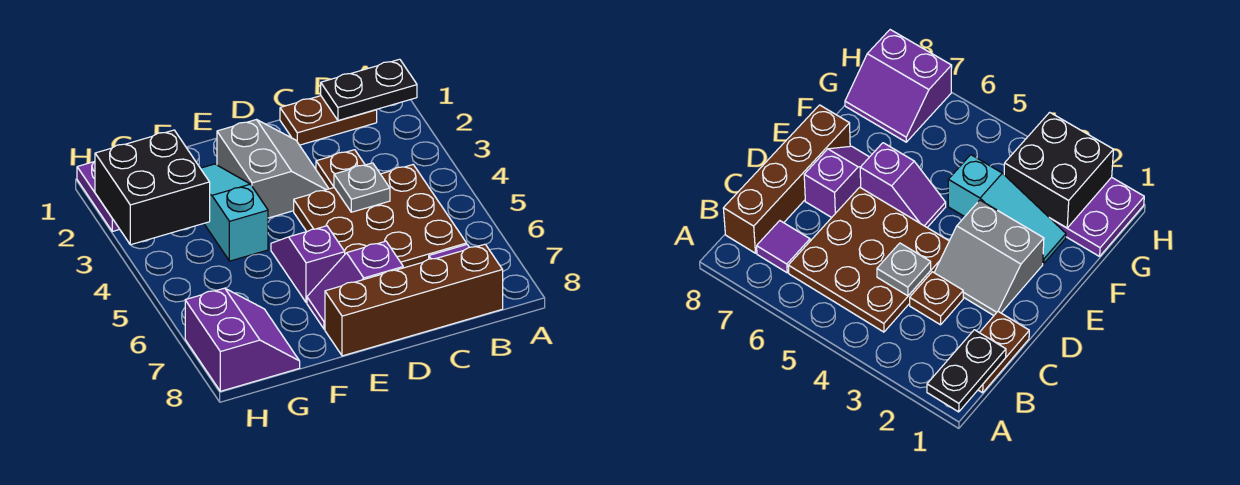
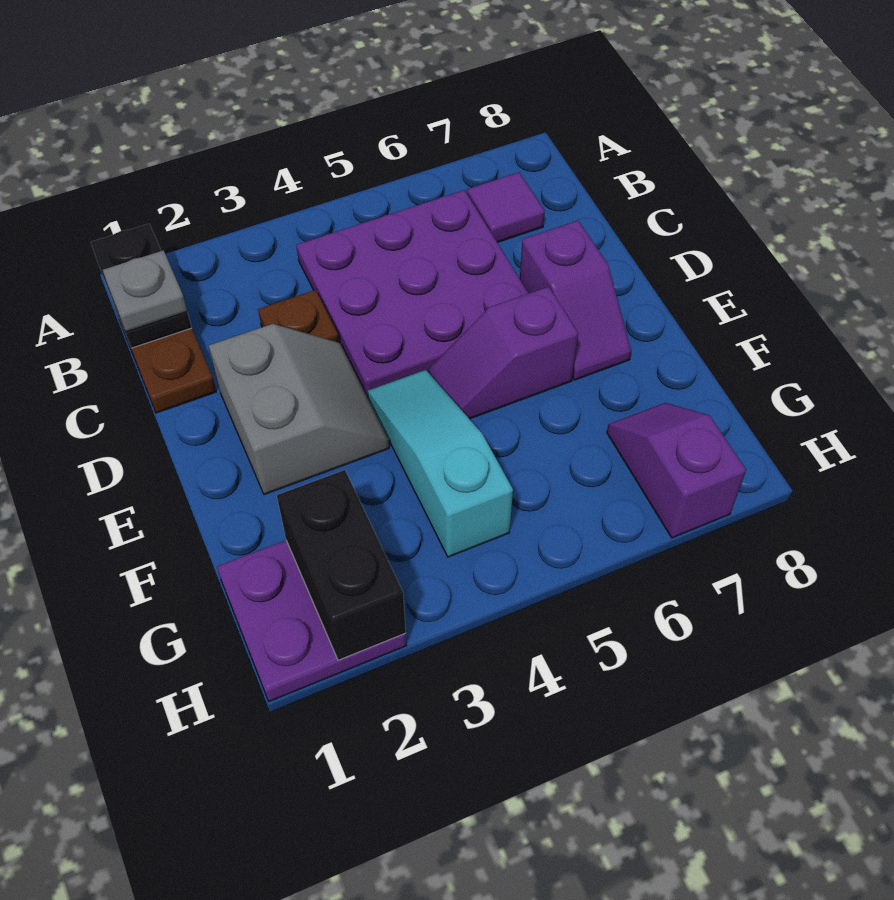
brown 3x3 plate [294,165,467,268] -> purple 3x3 plate [296,190,529,396]
brown 1x4 brick [325,244,503,356] -> none
grey 1x1 plate [334,163,390,212] -> grey 1x1 plate moved to [103,250,187,332]
grey 2x2 slope [217,120,329,218] -> grey 2x2 slope turned to [209,324,389,495]
cyan 1x3 slope [200,164,268,261] -> cyan 1x3 slope turned to [367,370,513,557]
black 2x2 brick [95,130,210,245] -> black 1x2 brick [277,470,406,660]
purple 2x2 slope [185,288,300,391] -> purple 1x2 slope [607,403,746,538]

